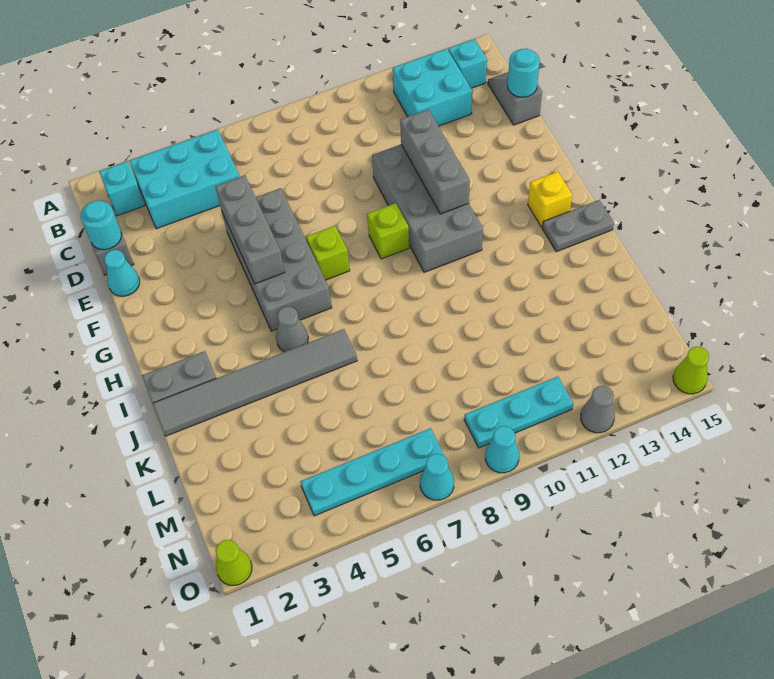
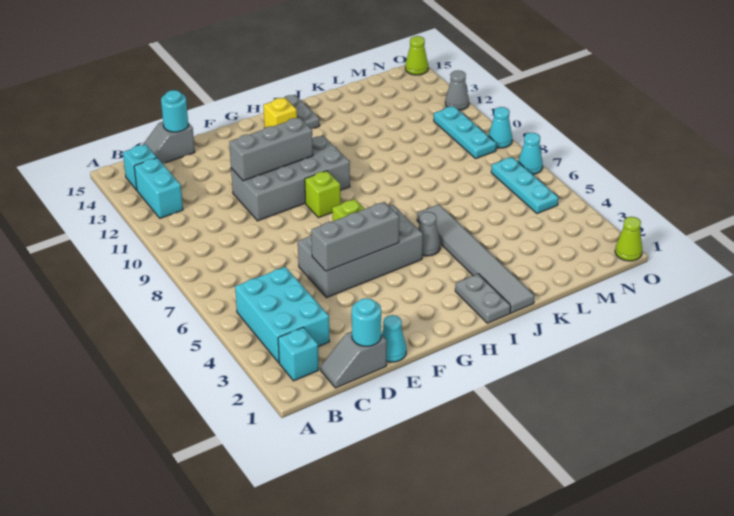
cyan 2x2 brick [393,49,472,126] -> cyan 1x2 brick [134,158,183,218]
cyan 1x4 plate [300,428,444,516] -> cyan 1x3 plate [491,157,558,214]

